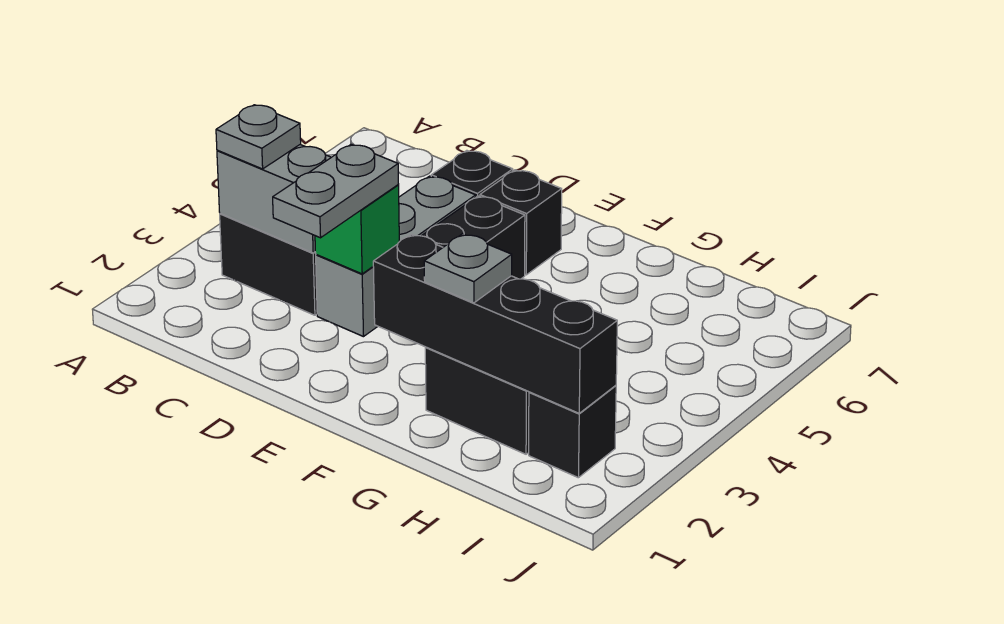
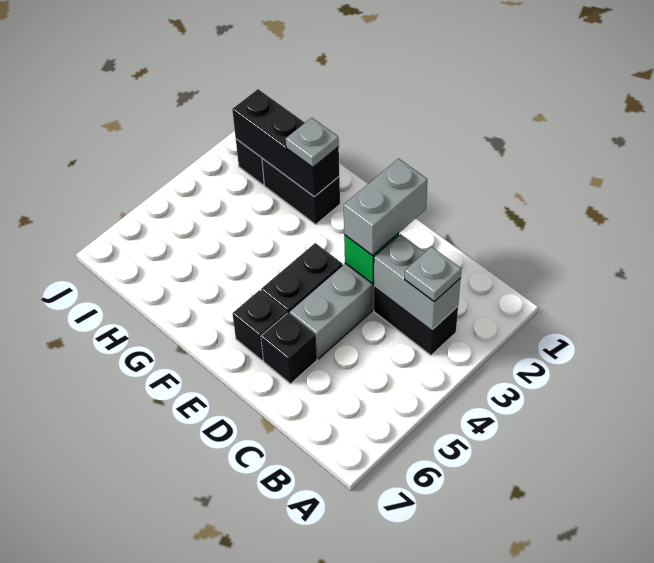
grey 1x2 plate [273,144,398,238] -> grey 1x2 brick [344,159,427,256]
black 1x4 brick [373,234,617,413] -> black 1x3 brick [232,89,339,197]

